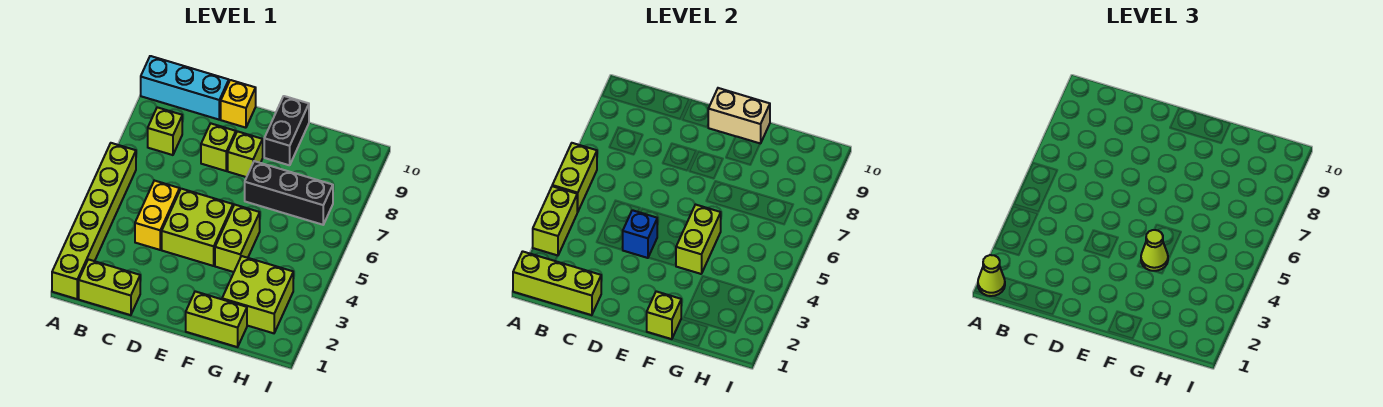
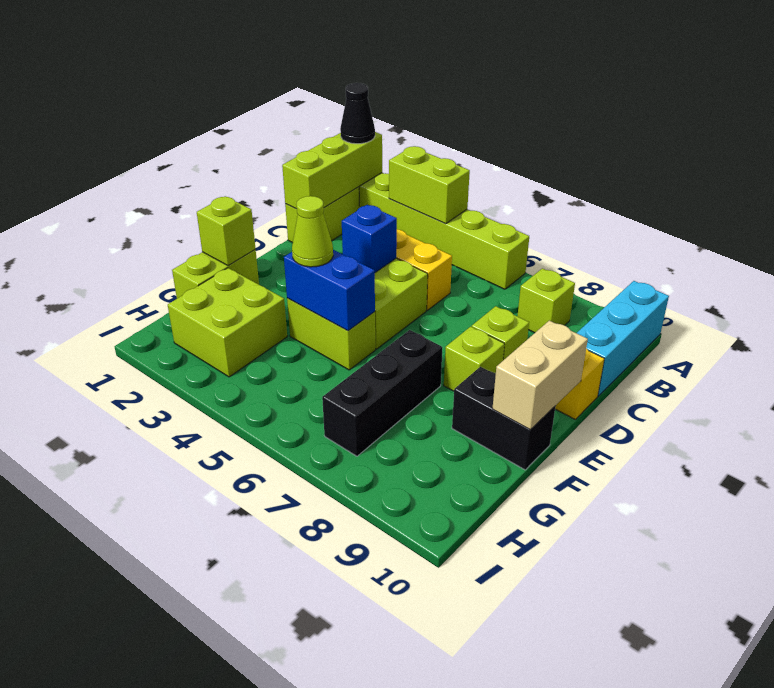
lime 1x1 cone [978,255,1005,296] -> black 1x1 cone [340,83,375,144]
lime 1x2 brick [552,143,597,212] -> none
lime 1x2 brick [676,205,721,274] -> blue 1x2 brick [284,250,375,331]

